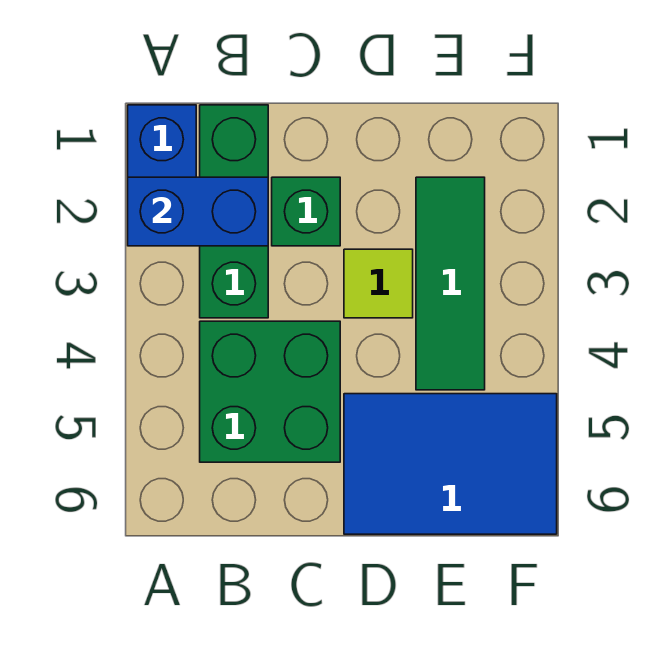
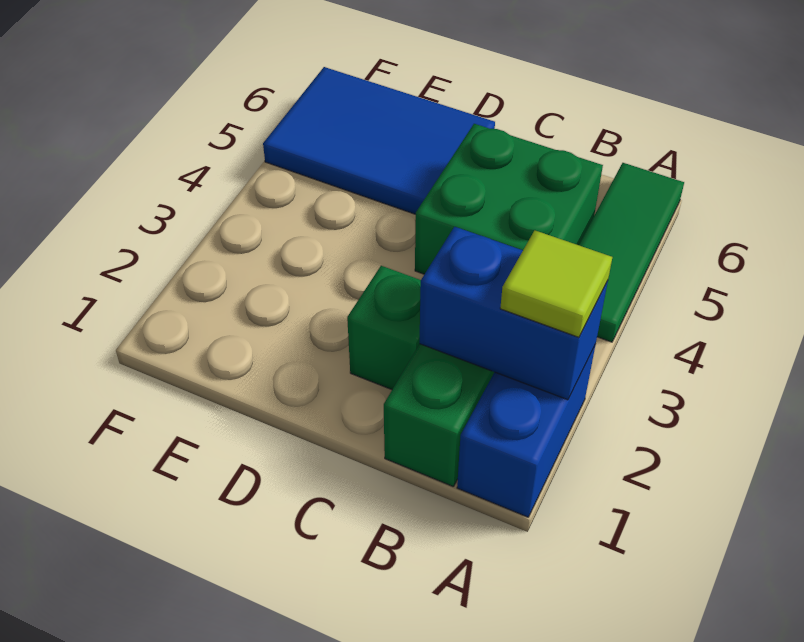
lime 1x1 tile [344,249,413,318] -> lime 1x1 tile moved to [500,231,612,337]
green 1x3 tile [416,177,485,390] -> green 1x3 tile moved to [579,163,684,342]

